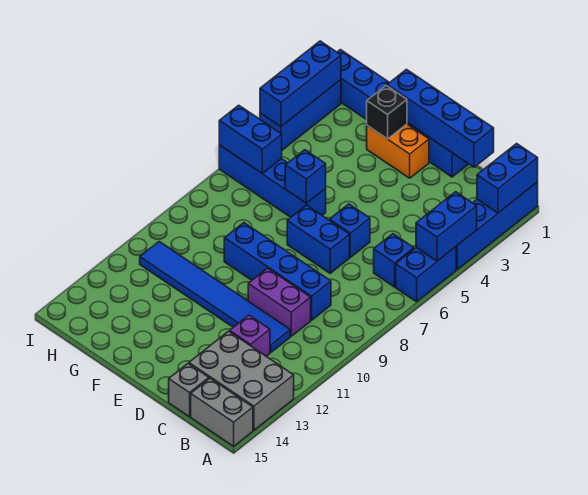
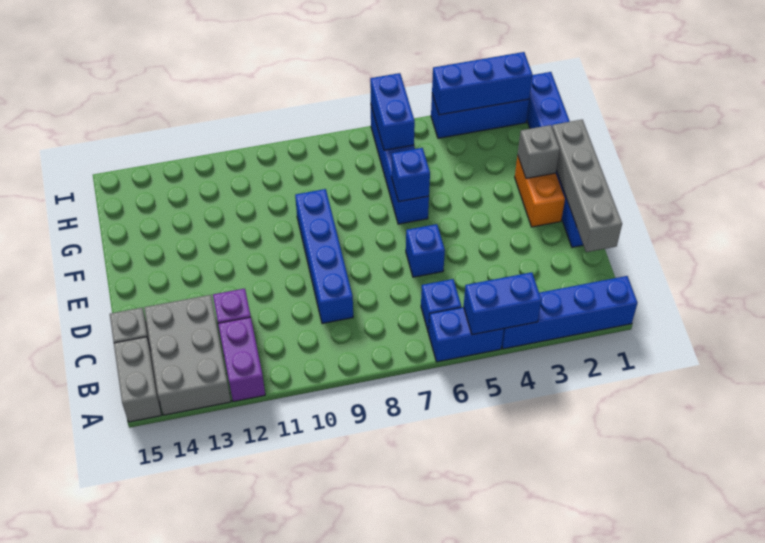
blue 1x2 brick [477,144,538,213] -> none
blue 1x4 brick [387,69,494,167] -> grey 1x4 brick [552,120,622,252]
purple 1x2 brick [248,268,311,336] -> purple 1x2 brick moved to [218,317,265,402]
blue 1x6 tile [140,242,290,353] -> none
blue 1x2 brick [287,205,350,273] -> none
black 1x1 brick [367,86,407,139] -> grey 1x1 brick [518,125,560,178]

